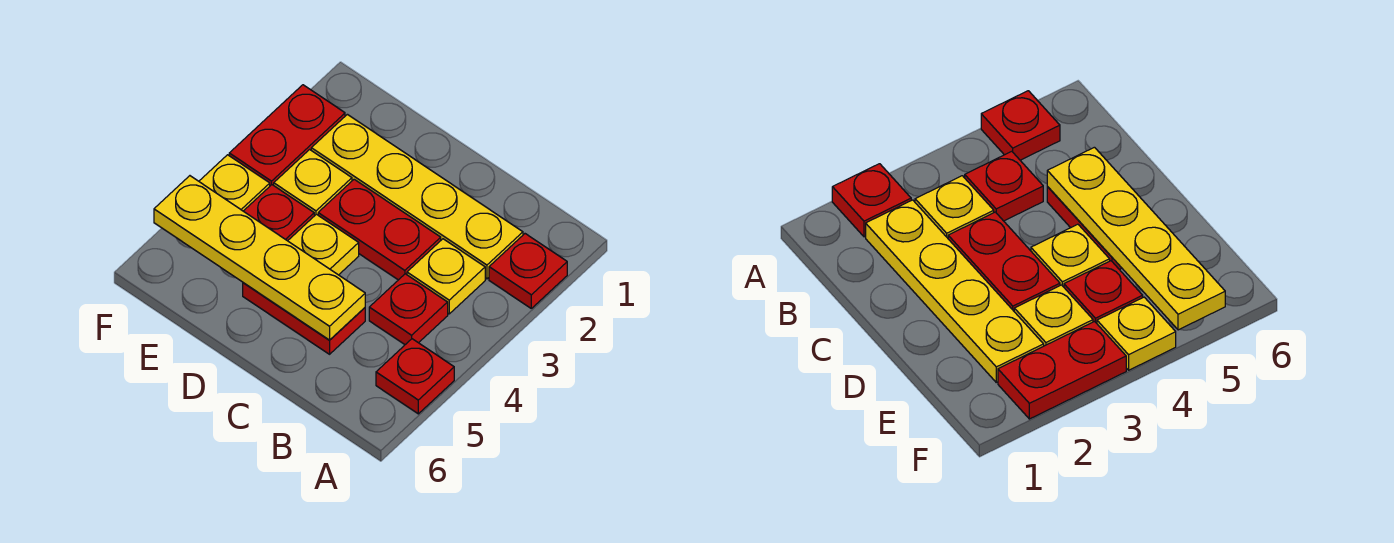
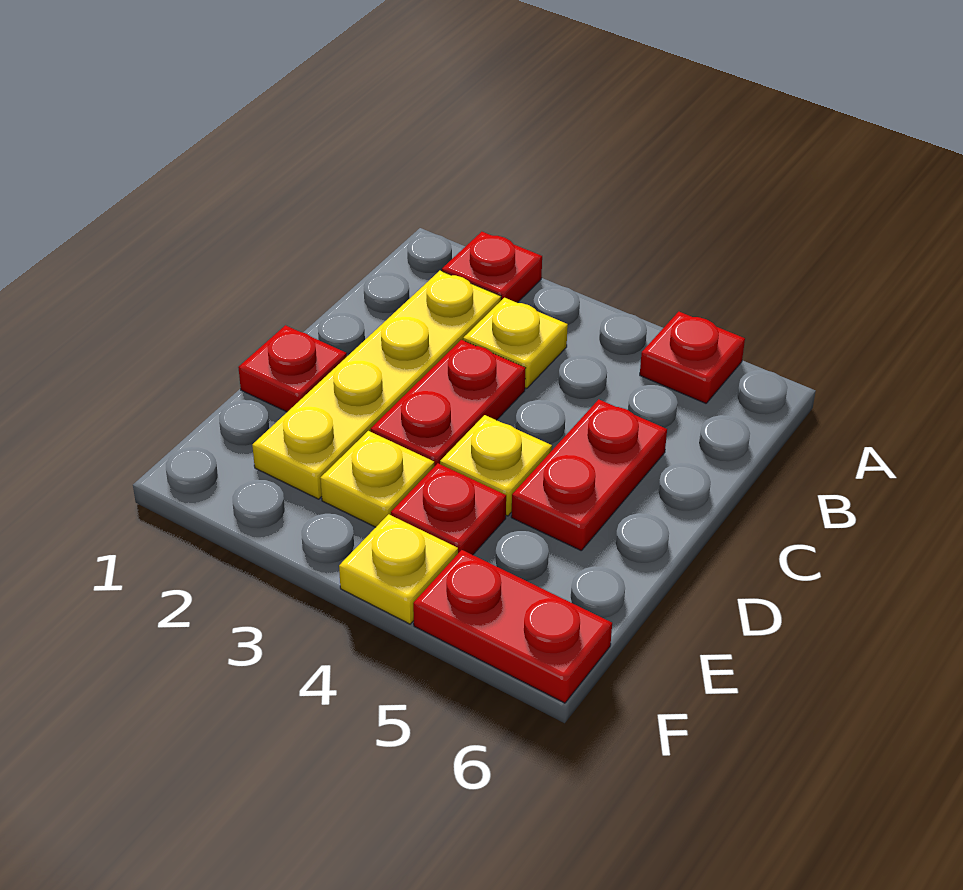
red 1x1 plate [369,274,448,345] -> red 1x1 plate moved to [238,325,347,412]
yellow 1x4 plate [154,176,365,340] -> none
red 1x2 plate [229,85,345,186] -> red 1x2 plate moved to [413,550,612,703]

